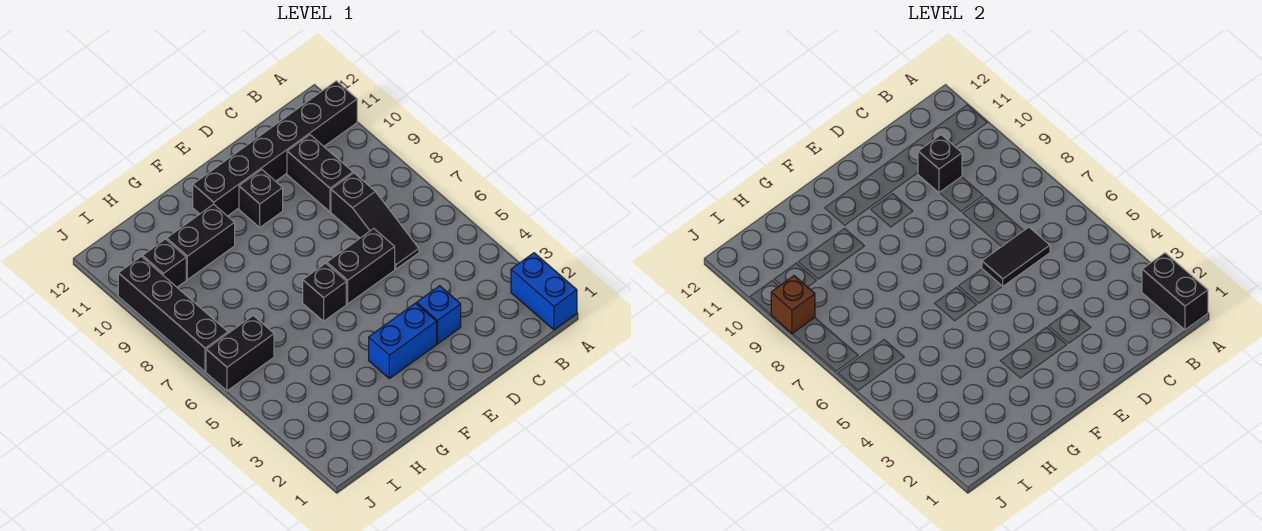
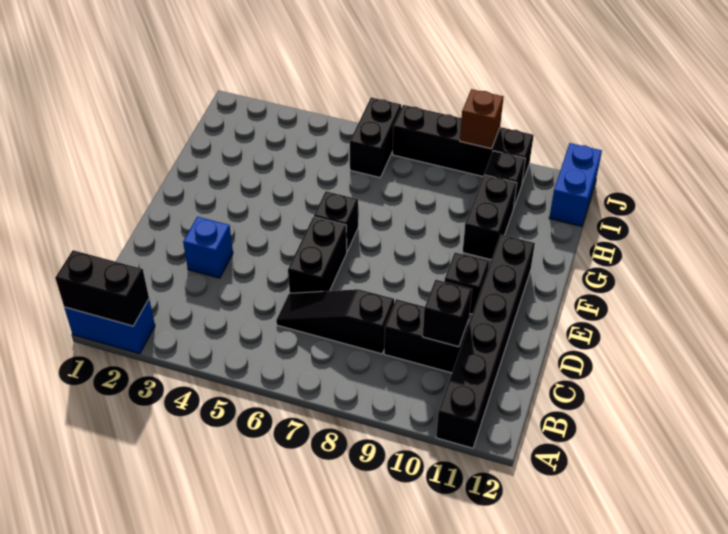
black 1x2 tile [982,227,1050,286] -> none
blue 1x2 brick [369,303,437,379] -> blue 1x2 brick moved to [549,143,602,226]

